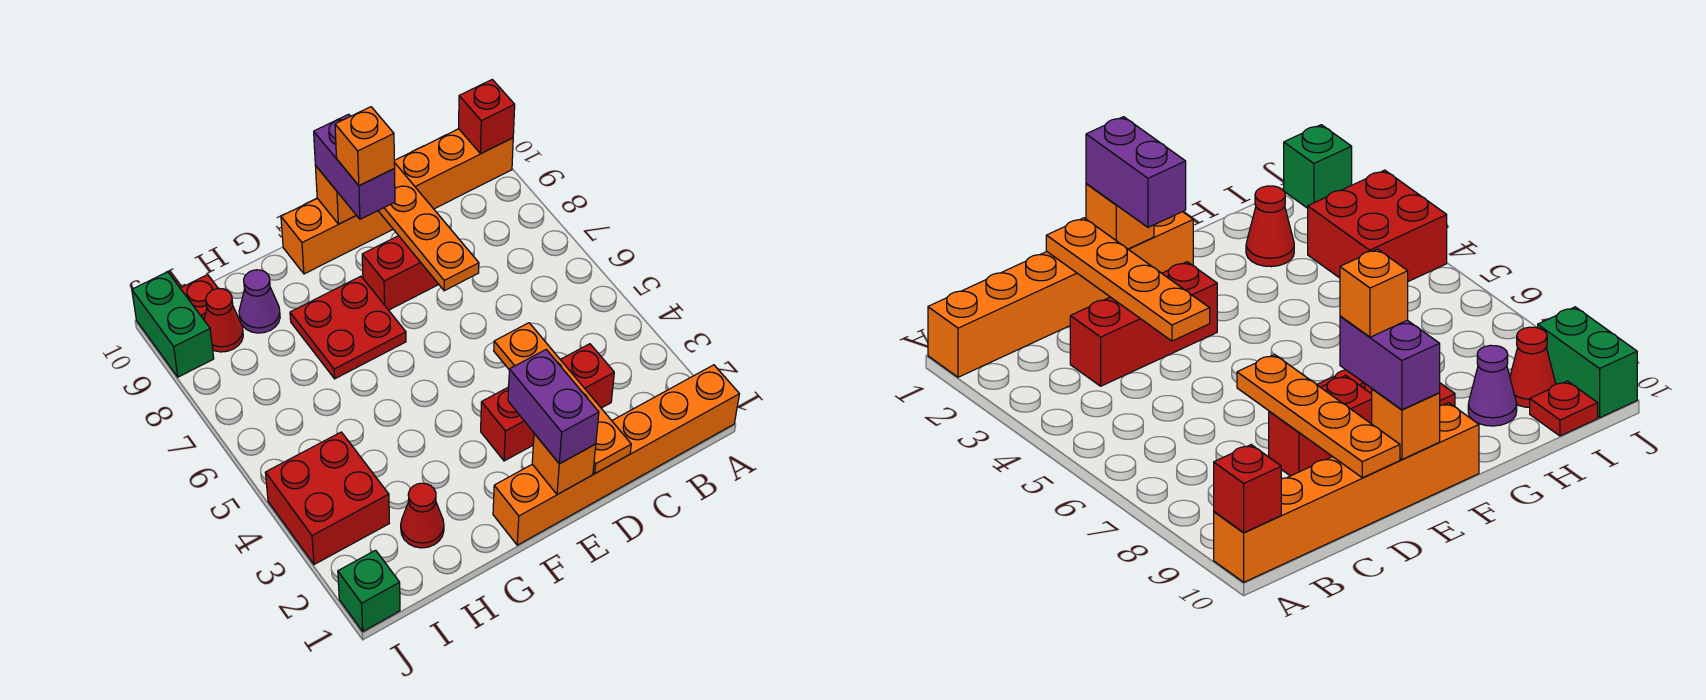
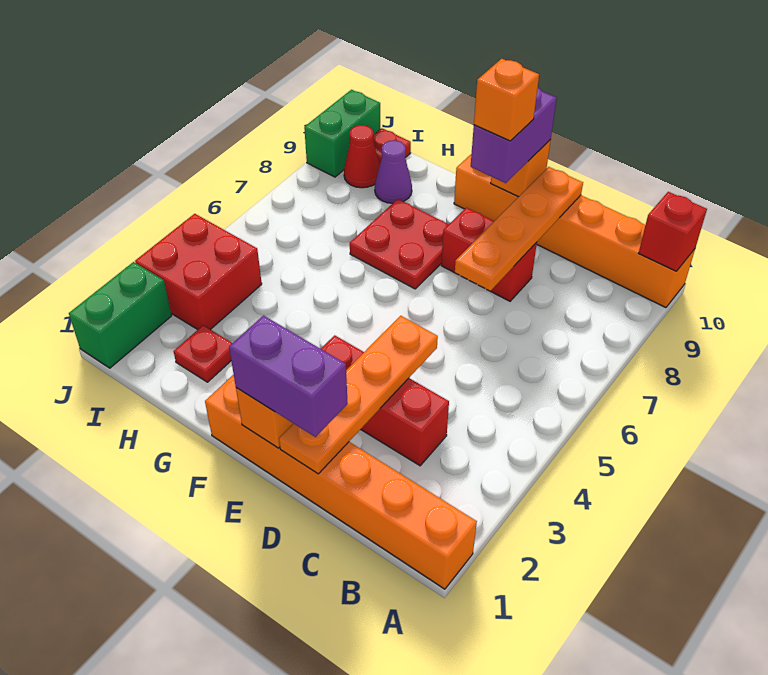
purple 1x2 brick [508,350,599,464] -> purple 1x2 brick turned to [229,315,348,437]
red 1x1 cone [401,483,444,548] -> red 1x1 plate [173,325,232,382]
green 1x1 brick [338,550,400,631] -> green 1x2 brick [69,262,172,368]

